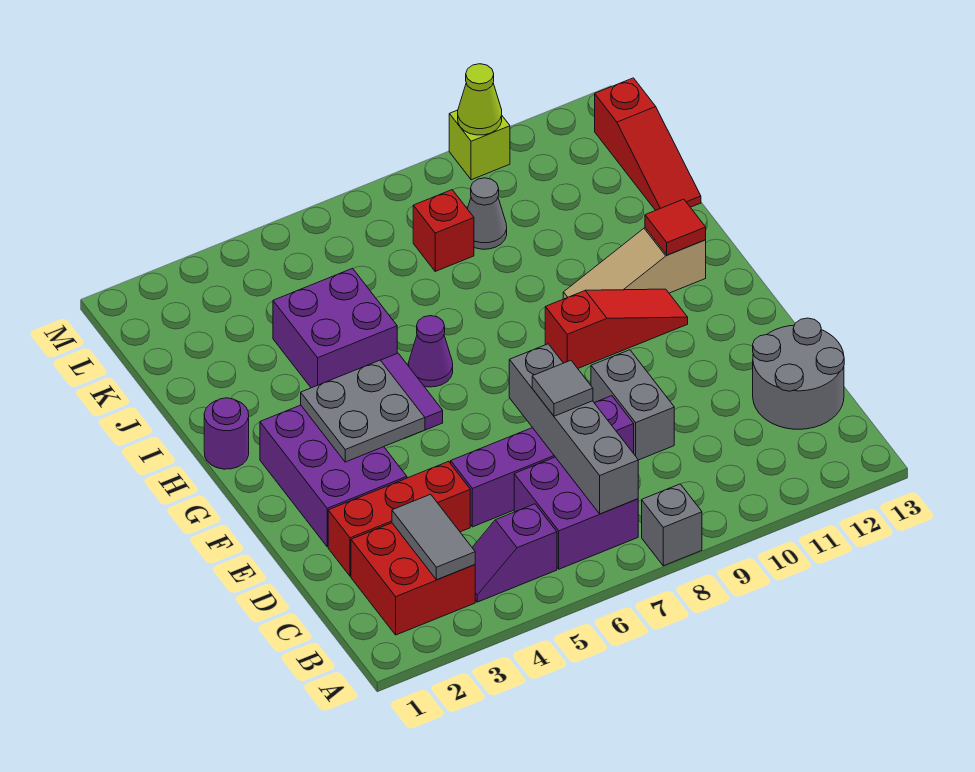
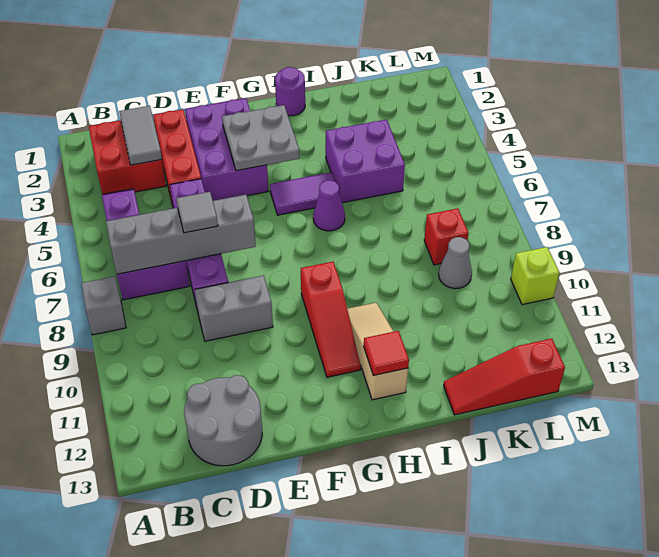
grey 1x2 tile [392,494,475,580] -> grey 1x2 tile turned to [119,106,162,165]
purple 2x3 brick [260,405,407,547] -> purple 2x3 brick turned to [185,98,269,201]
lime 1x1 cone [458,64,502,135] -> none

